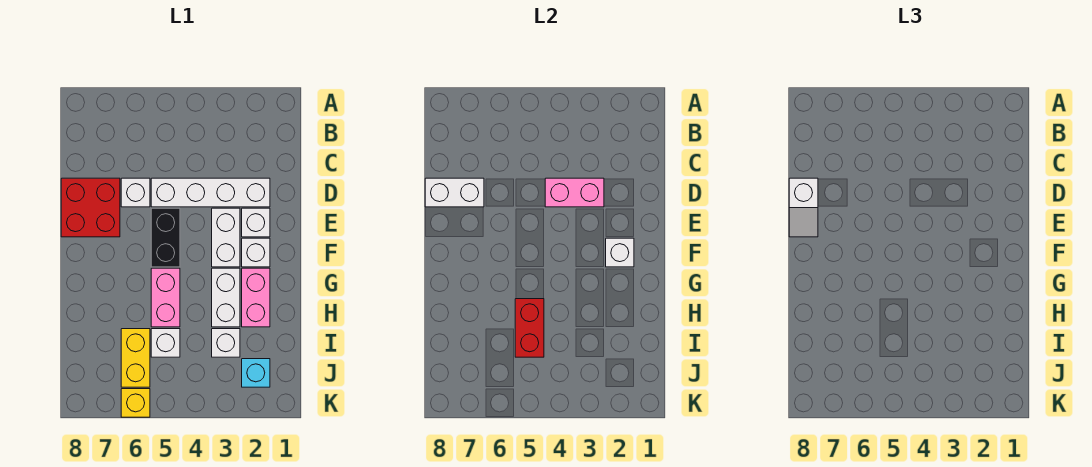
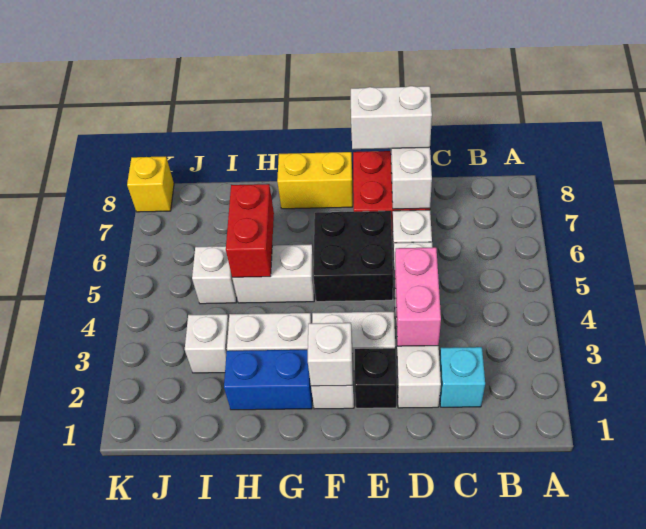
white 1x2 slope [789,178,818,237] -> white 1x2 brick [351,86,432,149]
white 1x1 brick [242,208,270,237] -> black 1x1 brick [355,348,397,408]
black 1x2 brick [151,208,180,267] -> black 2x2 brick [313,211,393,302]
pink 1x2 brick [242,268,270,327] -> blue 1x2 brick [224,350,312,410]
pink 1x2 brick [151,268,180,327] -> white 1x2 brick [232,244,314,303]
red 1x2 brick [515,299,544,357] -> red 1x2 brick turned to [226,184,274,278]
yellow 1x2 brick [121,329,150,387] -> yellow 1x2 brick moved to [277,152,353,209]
cyan 1x1 brick [242,359,270,387] -> cyan 1x1 brick moved to [439,347,485,407]
yellow 1x1 brick [121,389,150,417] -> yellow 1x1 brick moved to [127,156,174,212]

